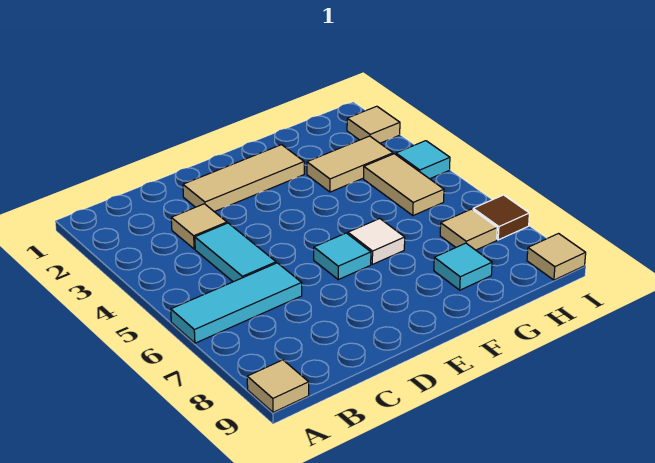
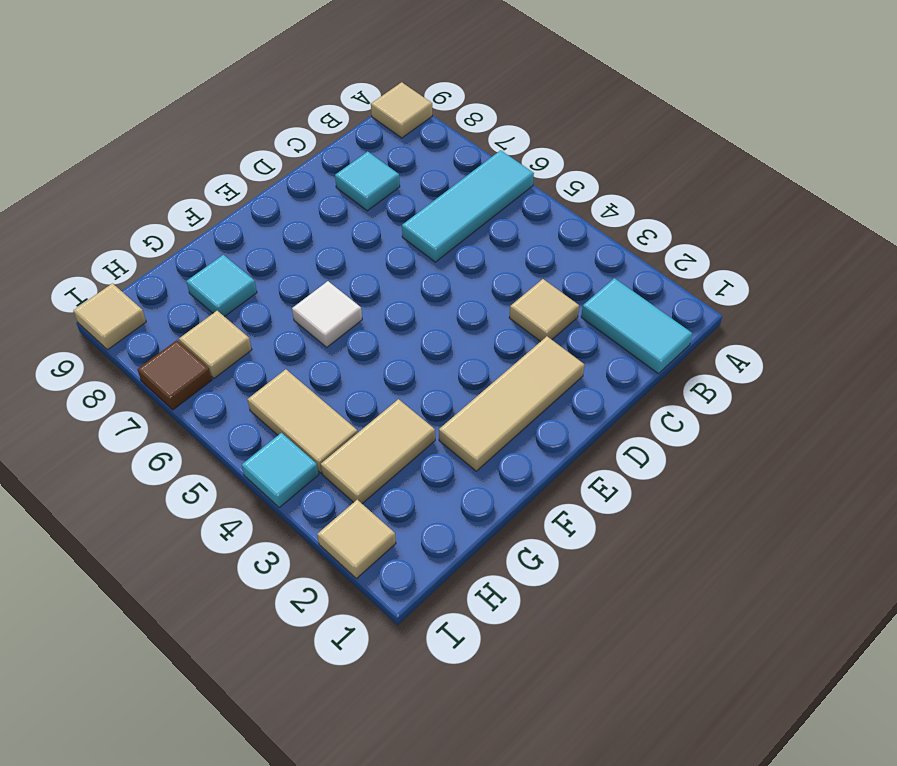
cyan 1x2 tile [195,223,276,282] -> cyan 1x2 tile moved to [581,278,692,374]
cyan 1x1 tile [314,233,371,280] -> cyan 1x1 tile moved to [335,152,400,211]

